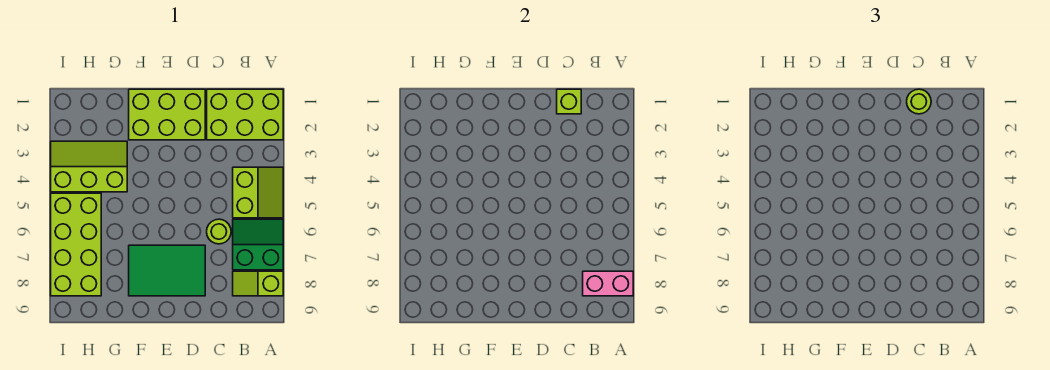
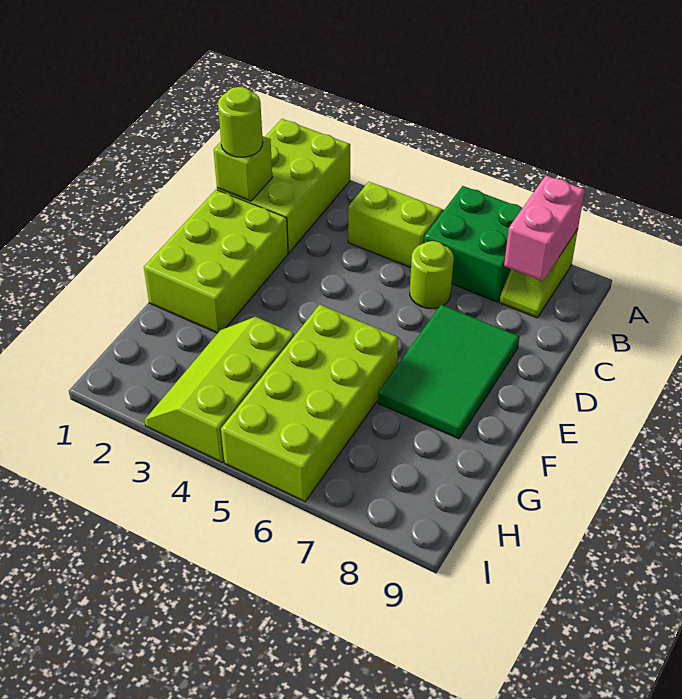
green 2x2 slope [233,219,283,270] -> green 2x2 brick [424,186,522,302]
lime 2x4 brick [51,193,101,296] -> lime 2x4 brick turned to [221,305,398,502]

